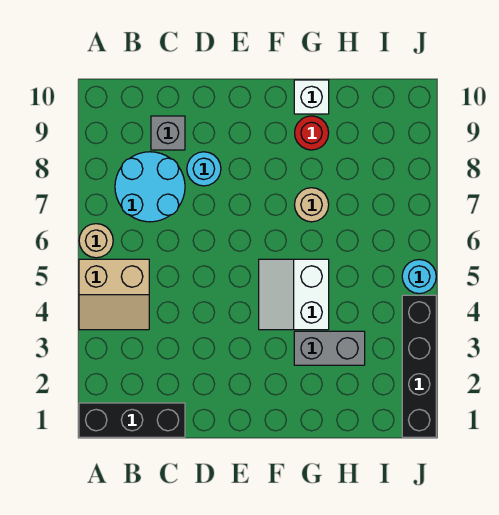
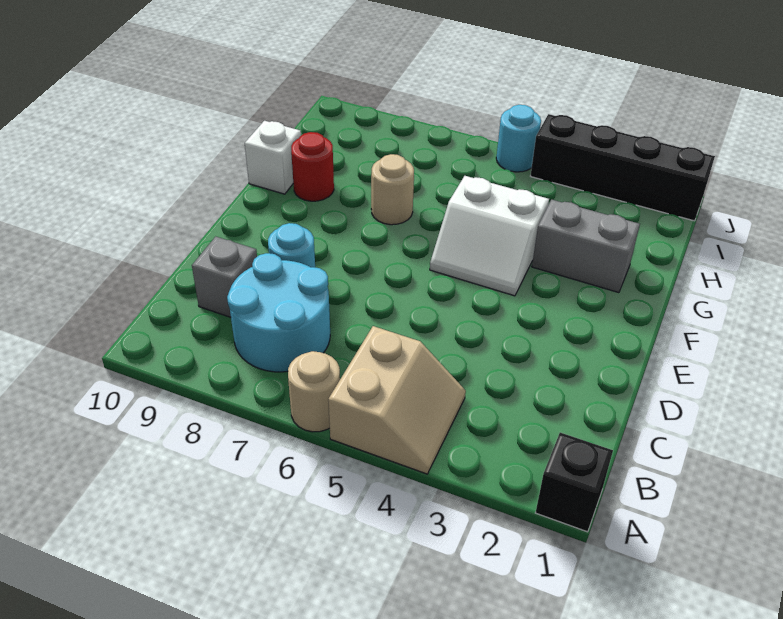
black 1x3 brick [79,403,185,437] -> black 1x1 brick [536,433,613,532]
grey 1x2 brick [294,331,365,365] -> grey 1x2 brick turned to [532,200,640,293]

